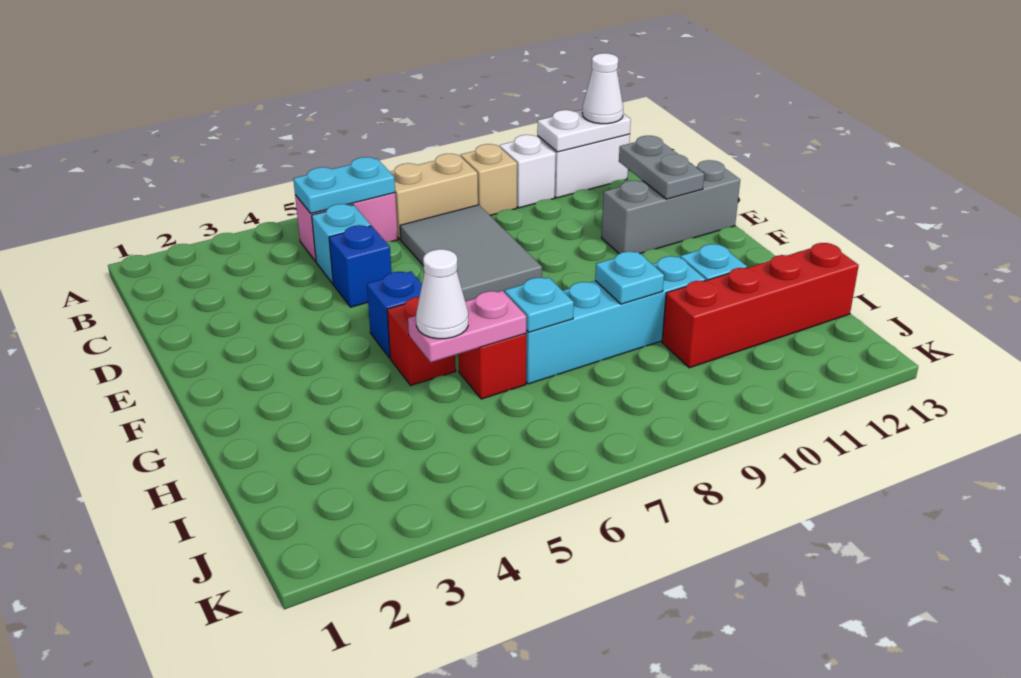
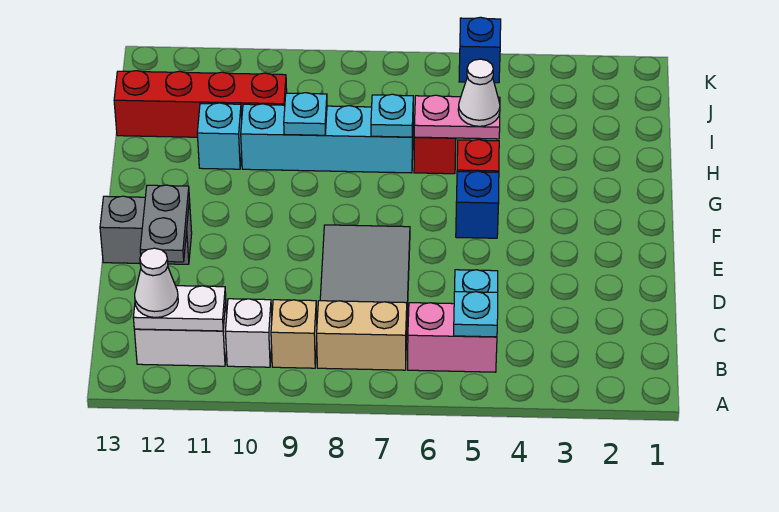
cyan 1x2 plate [293,157,395,213] -> cyan 1x1 plate [454,292,498,337]
blue 1x1 brick [329,225,392,307] -> blue 1x1 brick moved to [459,17,501,83]
grey 1x3 brick [602,160,740,254] -> grey 1x2 brick [100,196,192,264]

